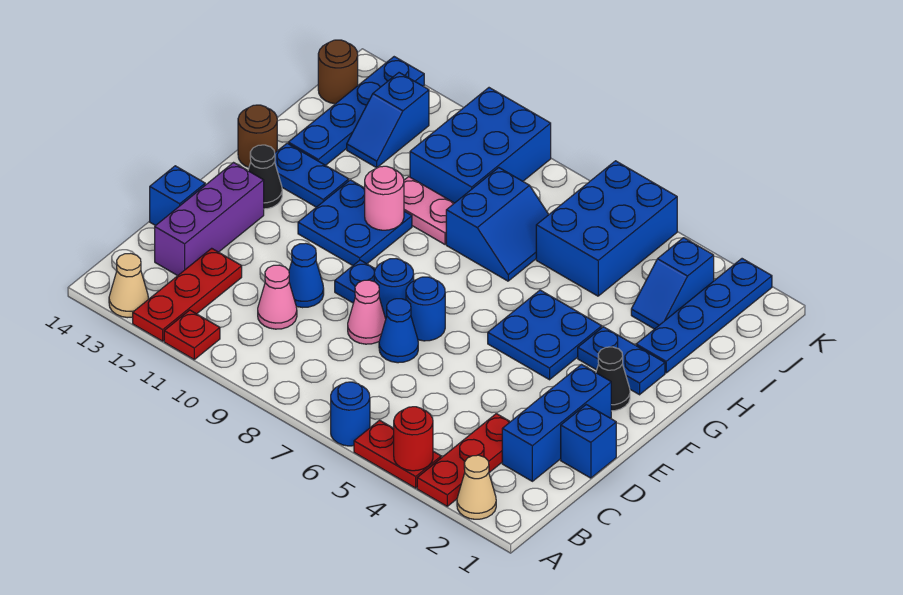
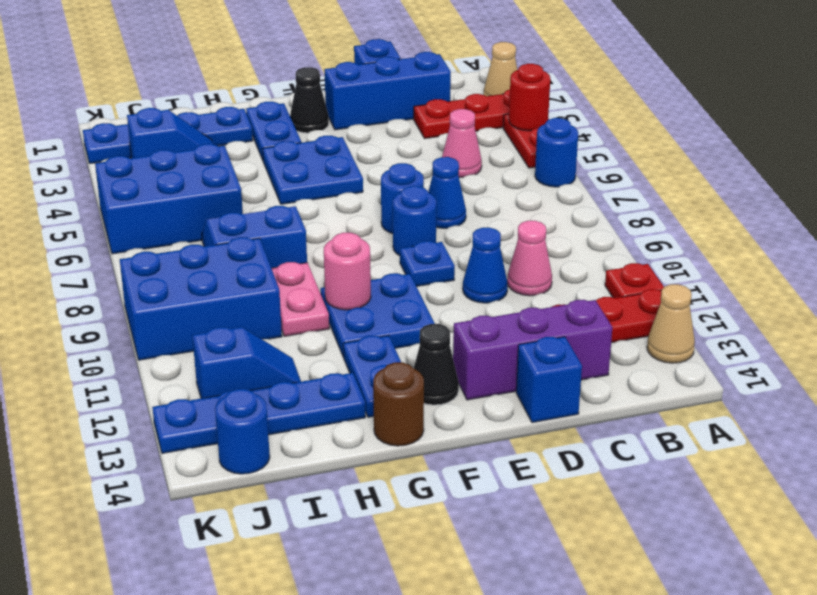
pink 1x1 cone [348,280,386,344] -> pink 1x1 cone moved to [442,109,482,177]
brown 1x1 round brick [318,40,358,104] -> blue 1x1 round brick [215,389,270,474]

